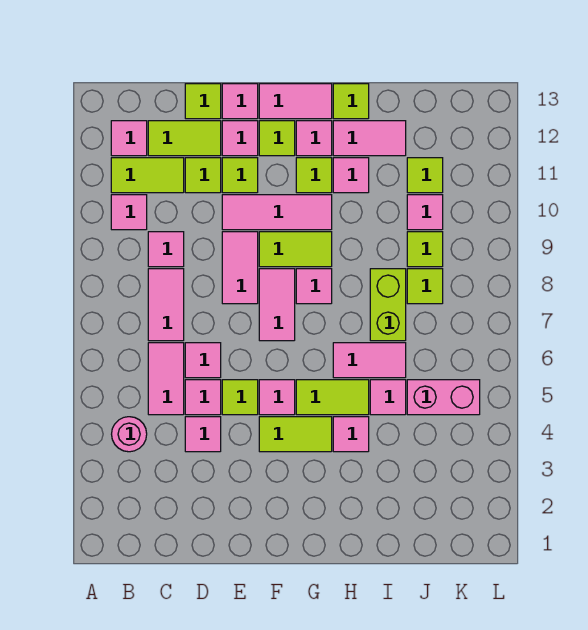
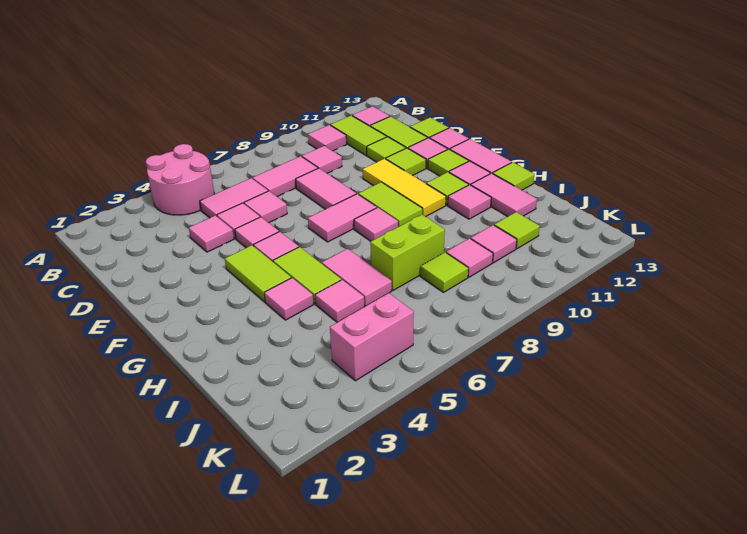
pink 1x1 round brick [112,417,147,452] -> pink 2x2 round brick [146,144,214,215]
lime 1x1 tile [222,380,258,415] -> pink 1x1 tile [235,217,279,248]
pink 1x2 tile [222,232,258,304] -> pink 1x2 tile turned to [296,168,356,209]
pink 1x3 tile [222,195,332,230] -> yellow 1x3 tile [363,159,446,217]
pink 1x2 brick [407,380,480,415] -> pink 1x2 brick turned to [330,293,414,381]
lime 1x1 tile [407,232,443,267] -> pink 1x1 tile [446,238,493,277]

